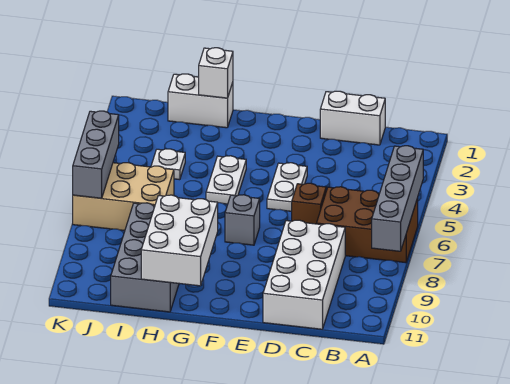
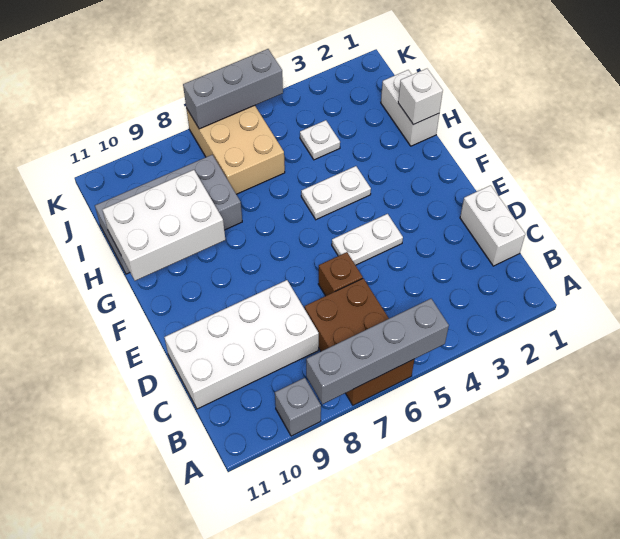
grey 1x1 brick [225,195,260,245] -> grey 1x1 brick moved to [275,378,321,436]

